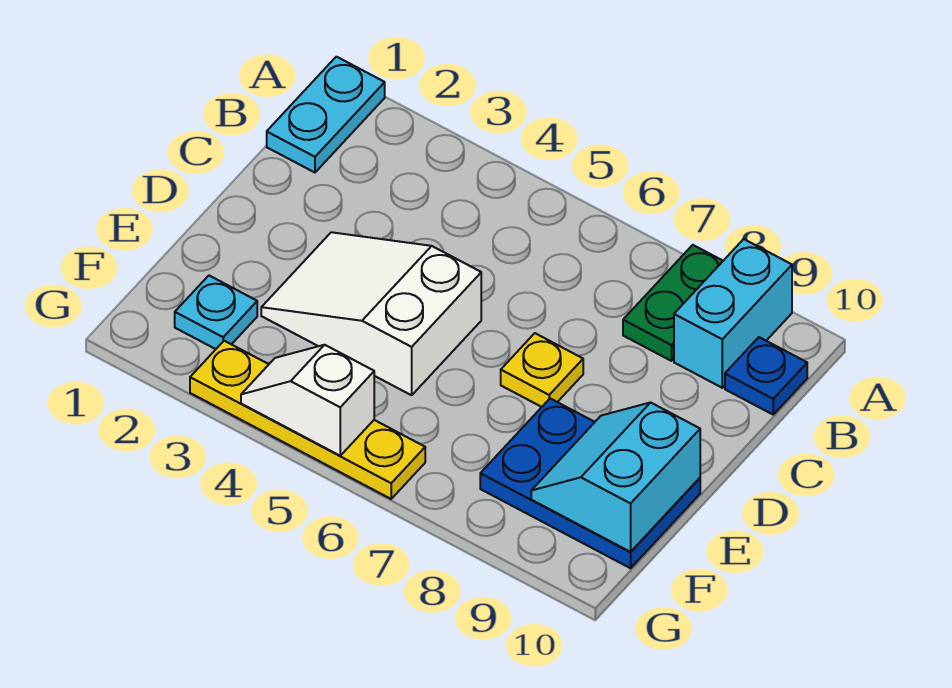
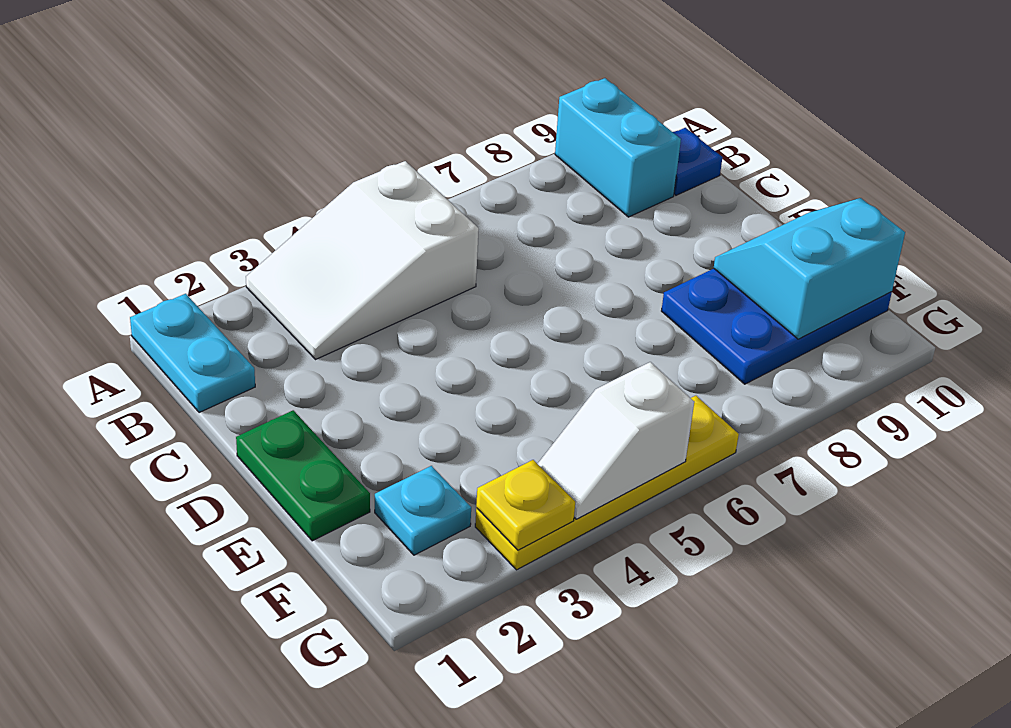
green 1x2 plate [623,245,723,361] -> green 1x2 plate moved to [236,410,370,541]
white 2x3 slope [261,232,481,395] -> white 2x3 slope moved to [246,161,479,359]
yellow 1x1 plate [501,333,583,407] -> yellow 1x1 plate moved to [476,460,575,550]
cyan 2x2 slope [531,403,700,552] -> cyan 2x2 slope turned to [714,198,905,339]

